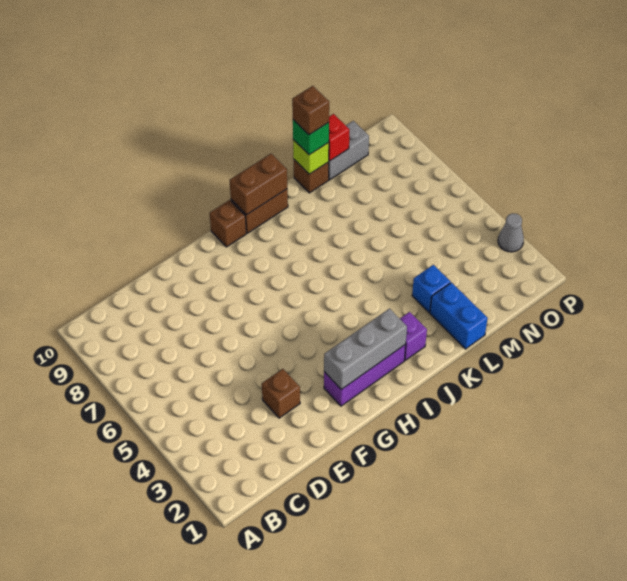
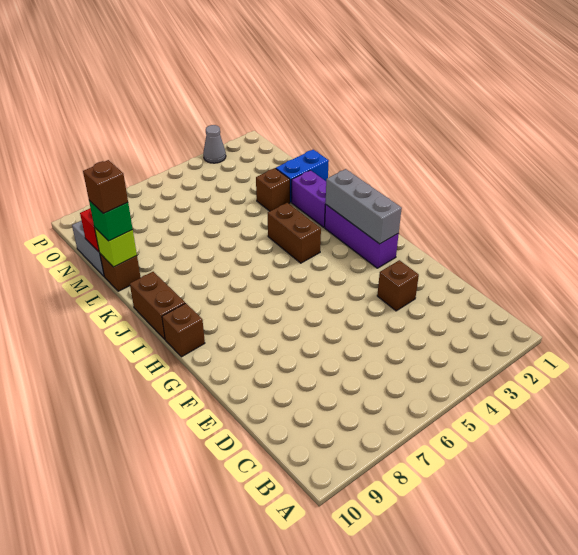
brown 1x2 brick [230,154,287,215] -> brown 1x2 brick moved to [268,203,321,263]
purple 1x1 brick [400,312,427,360] -> purple 1x2 brick [292,170,326,227]
blue 1x1 brick [412,265,451,313] -> brown 1x1 brick [256,168,290,211]

